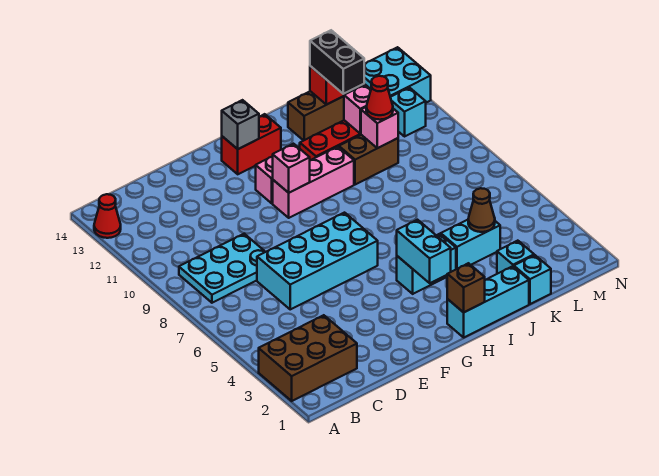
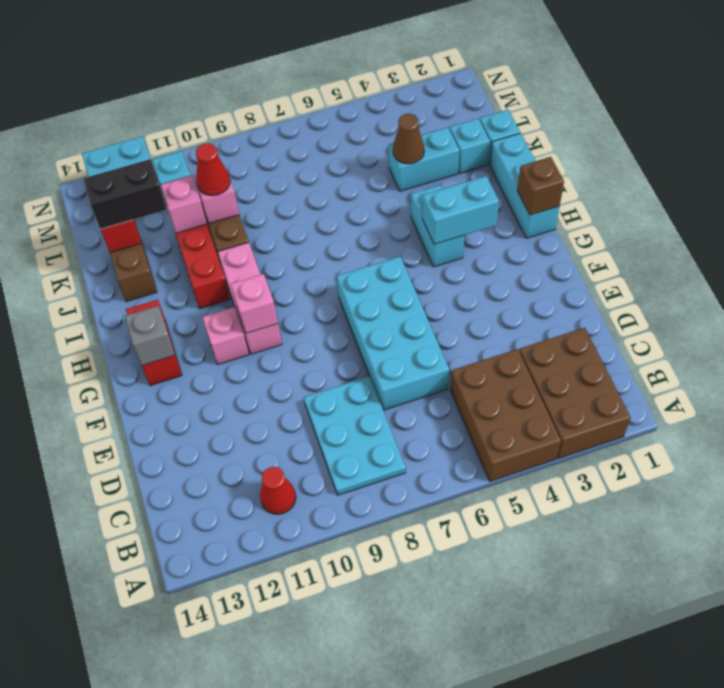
none -> brown 2x3 brick [450,349,561,481]
red 1x1 cone [94,194,121,238] -> red 1x1 cone moved to [260,467,296,514]
cyan 1x2 brick [441,220,500,269] -> cyan 1x2 brick turned to [389,127,459,191]

